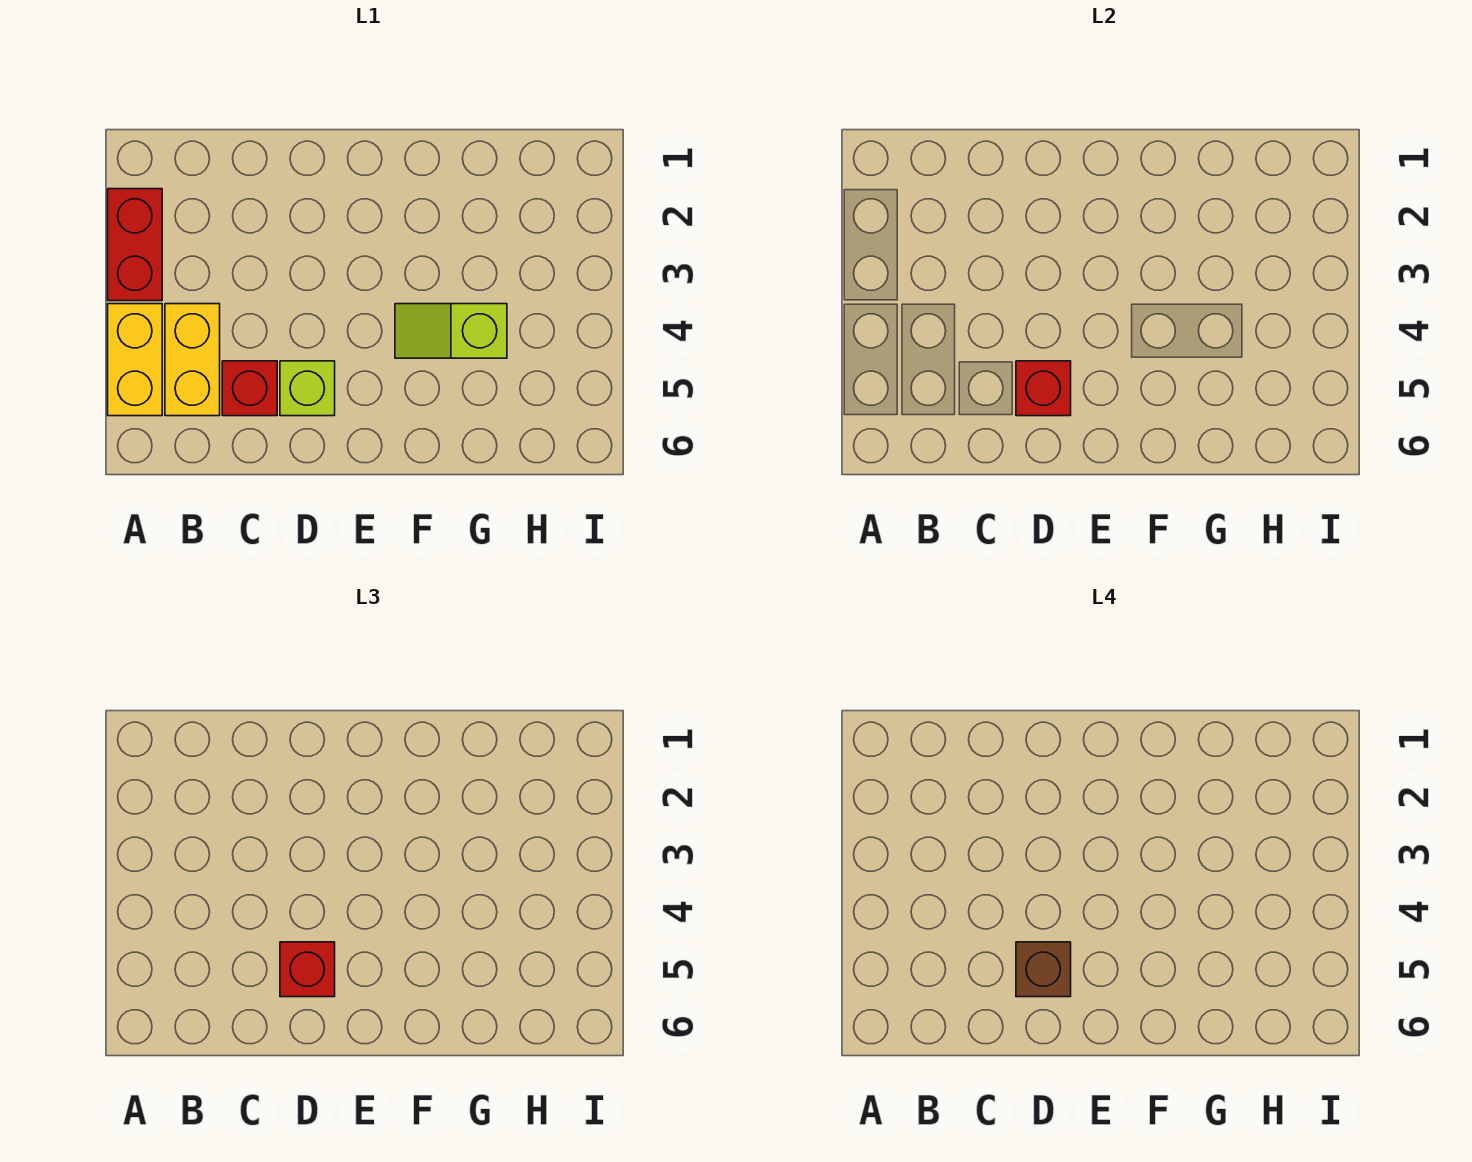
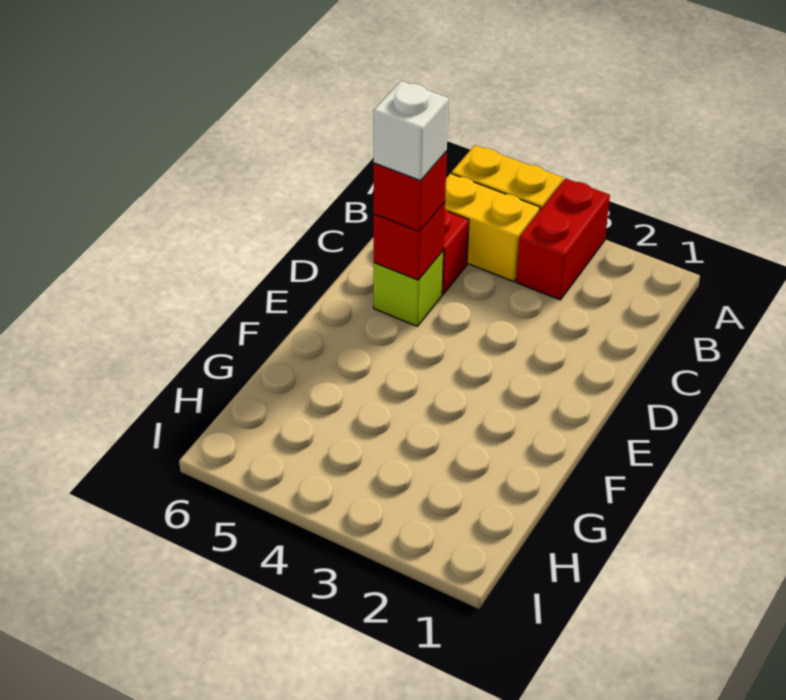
red 1x2 brick [108,189,162,301] -> red 1x2 brick turned to [516,179,610,300]
brown 1x1 brick [1016,942,1071,997] -> white 1x1 brick [374,81,449,181]
lime 1x2 slope [395,304,507,358] -> none

